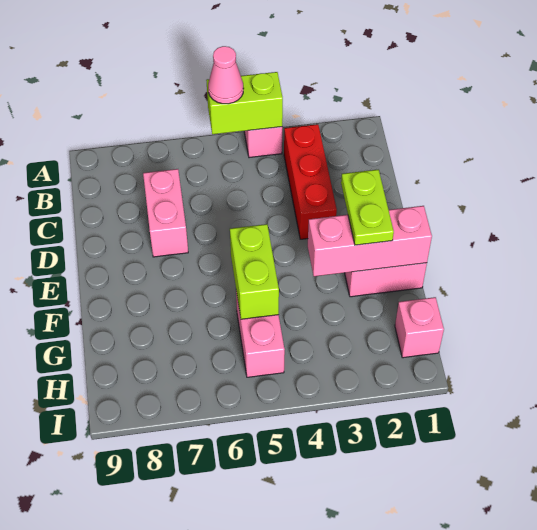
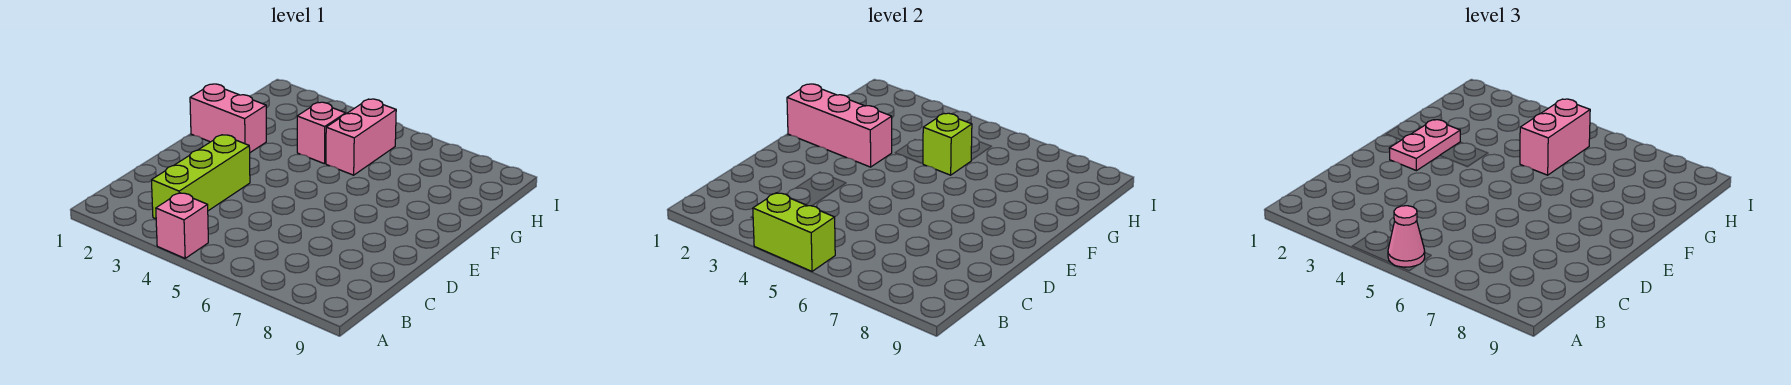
red 1x3 brick [284,124,337,239] -> lime 1x3 brick [152,135,250,219]
pink 1x2 brick [143,169,188,257] -> pink 1x2 brick moved to [1520,99,1590,175]
lime 1x2 plate [341,170,394,245] -> pink 1x2 plate [1389,120,1460,171]
lime 1x2 brick [230,224,279,319] -> lime 1x1 brick [923,113,972,175]
pink 1x1 brick [395,297,444,358] -> pink 1x1 brick moved to [297,102,346,164]

